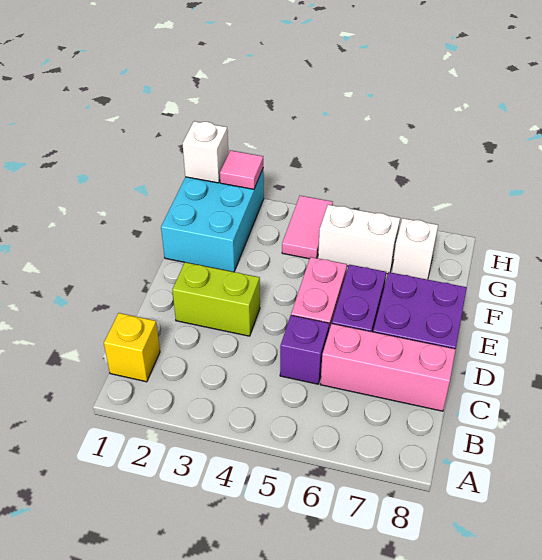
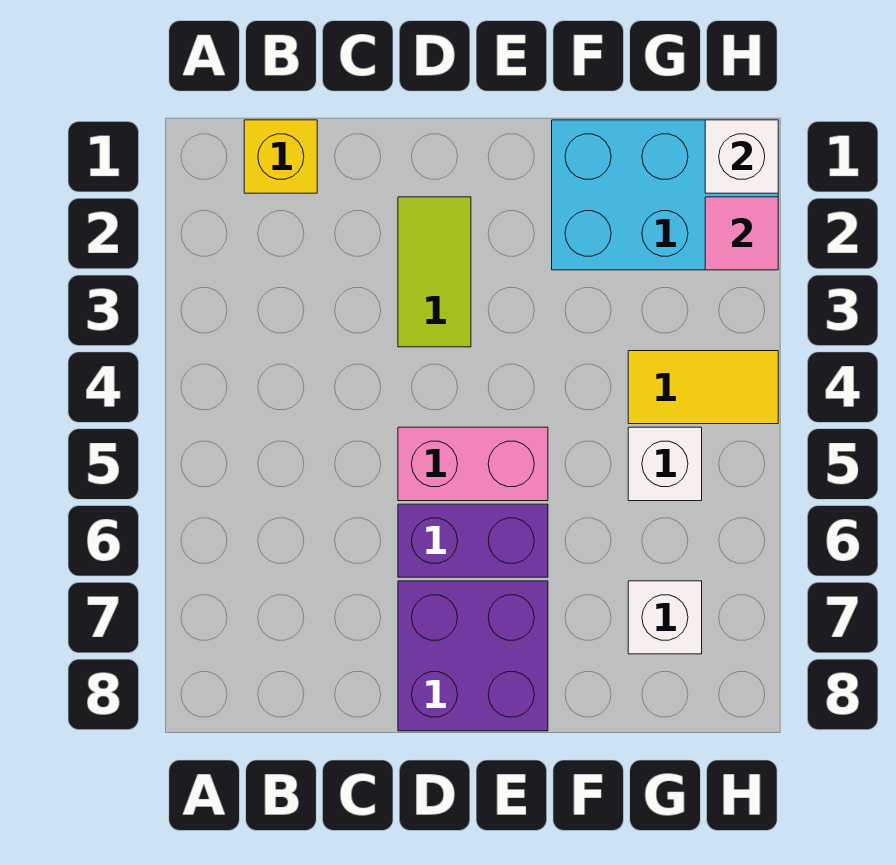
purple 1x1 brick [280,315,329,384] -> none
pink 1x3 brick [320,324,456,411] -> none
lime 1x2 brick [172,262,260,336] -> lime 1x2 tile [398,197,471,347]
pink 1x2 tile [282,196,333,259] -> yellow 1x2 tile [628,351,778,424]
white 1x2 brick [318,205,400,274] -> white 1x1 brick [628,427,702,501]

